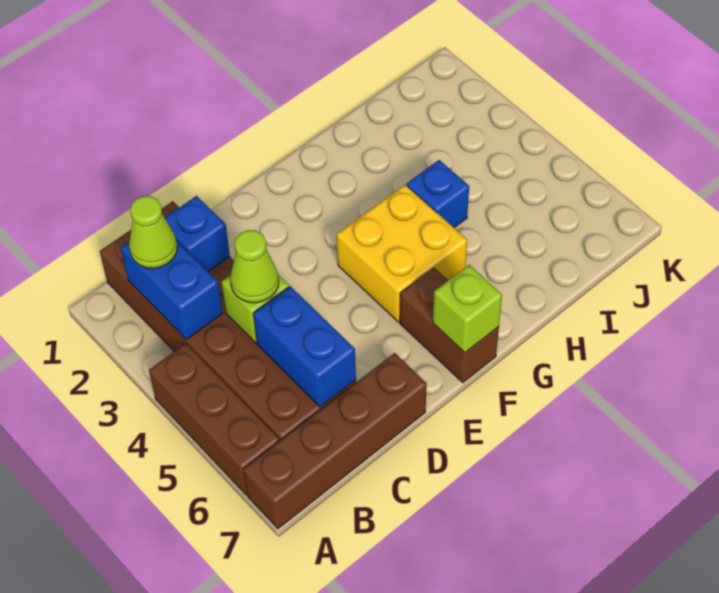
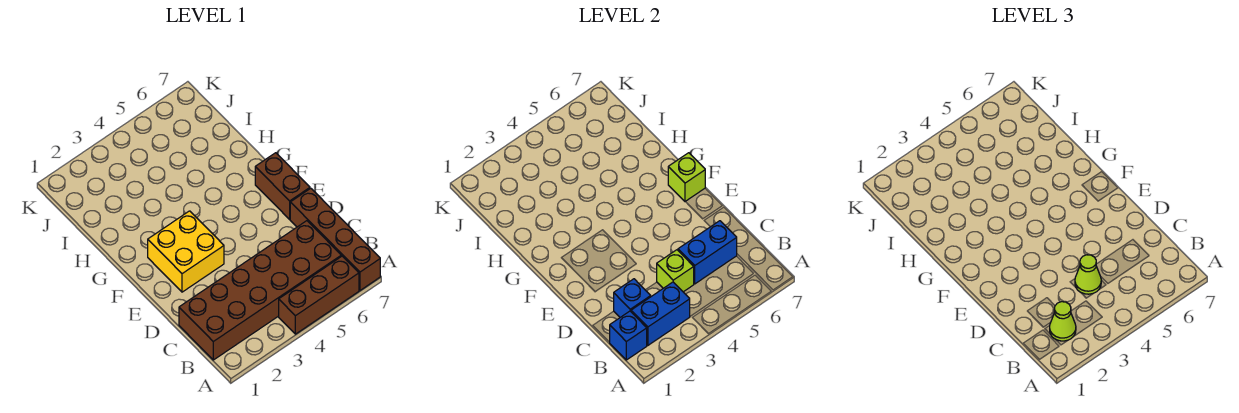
yellow 2x2 brick [337,185,467,322] -> yellow 2x2 brick moved to [148,211,224,292]
brown 1x2 brick [400,268,499,383] -> brown 1x2 brick turned to [255,153,310,219]
blue 1x1 brick [407,160,469,228] -> blue 1x1 brick moved to [610,311,647,360]

